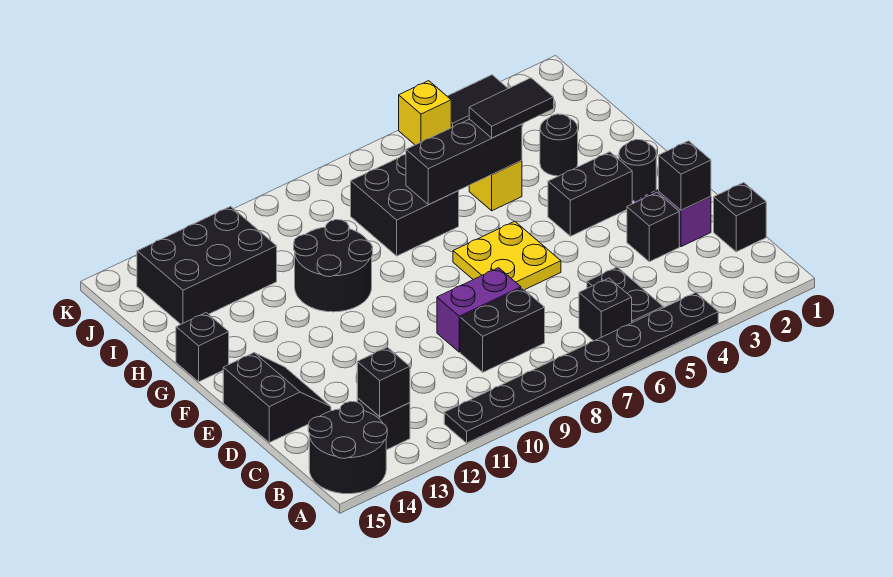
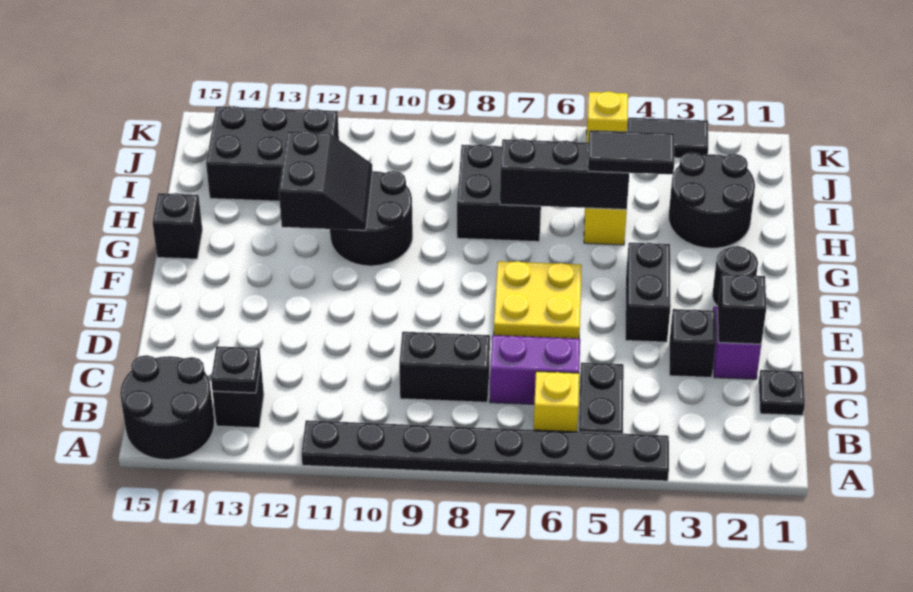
black 1x1 brick [579,278,632,341] -> yellow 1x1 brick [534,371,579,432]
black 1x1 brick [357,347,410,417] -> black 1x1 plate [211,346,261,393]
black 1x1 brick [714,183,766,252] -> black 1x1 plate [759,370,805,416]
purple 1x2 brick [437,268,521,352] -> purple 1x2 brick moved to [490,335,580,404]
black 2x2 slope [223,353,331,443] -> black 2x2 slope moved to [279,131,372,230]
black 1x2 brick [548,152,632,236] -> black 1x2 brick turned to [625,243,671,342]
black 1x1 round brick [540,114,578,176] -> black 2x2 round brick [669,152,755,248]

